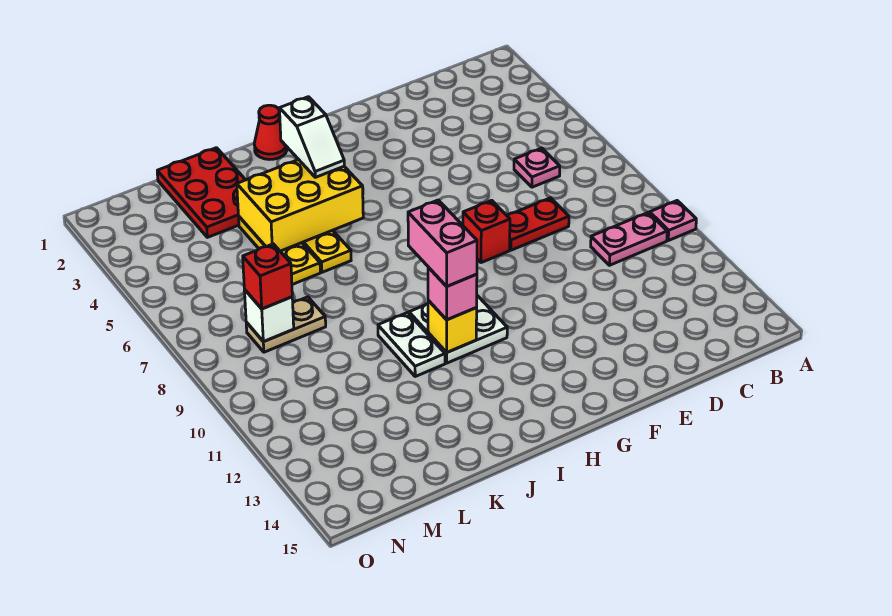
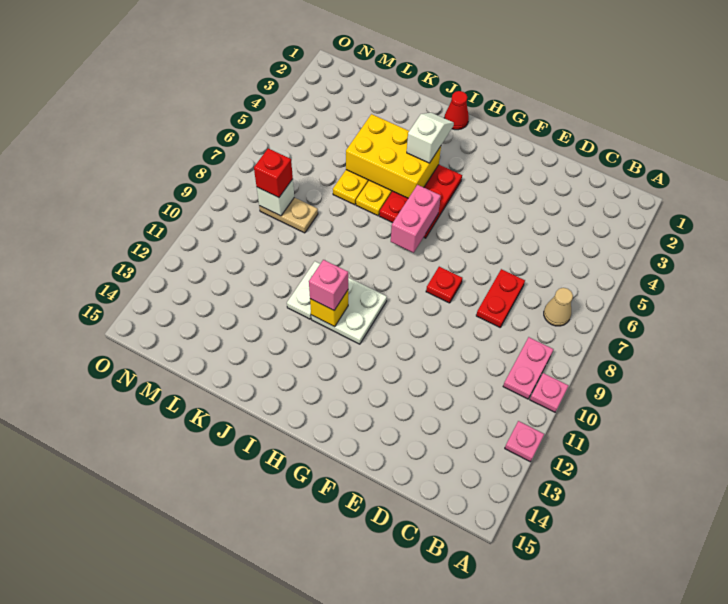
none -> tan 1x1 cone [544,288,573,326]
pink 1x2 plate [591,213,667,265] -> pink 1x2 plate turned to [503,337,554,399]
pink 1x1 plate [514,148,560,187] -> pink 1x1 plate moved to [505,421,544,462]
red 1x2 plate [507,198,569,250] -> red 1x2 plate turned to [476,269,525,327]
red 1x1 brick [463,200,510,263] -> red 1x1 plate [426,267,462,303]
white 1x2 slope [280,97,344,177] -> white 1x2 slope turned to [407,113,454,163]
pink 1x2 brick [408,200,477,286] -> pink 1x2 brick moved to [391,185,441,253]
red 2x3 plate [157,148,245,237] -> red 2x3 plate moved to [379,165,462,238]

